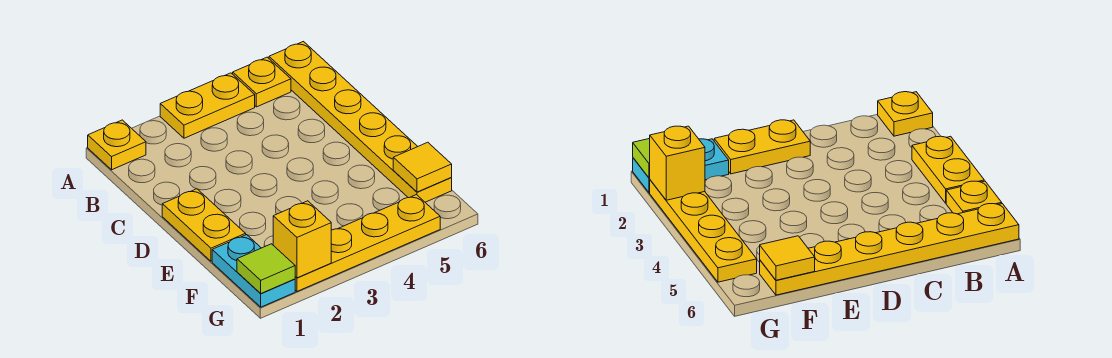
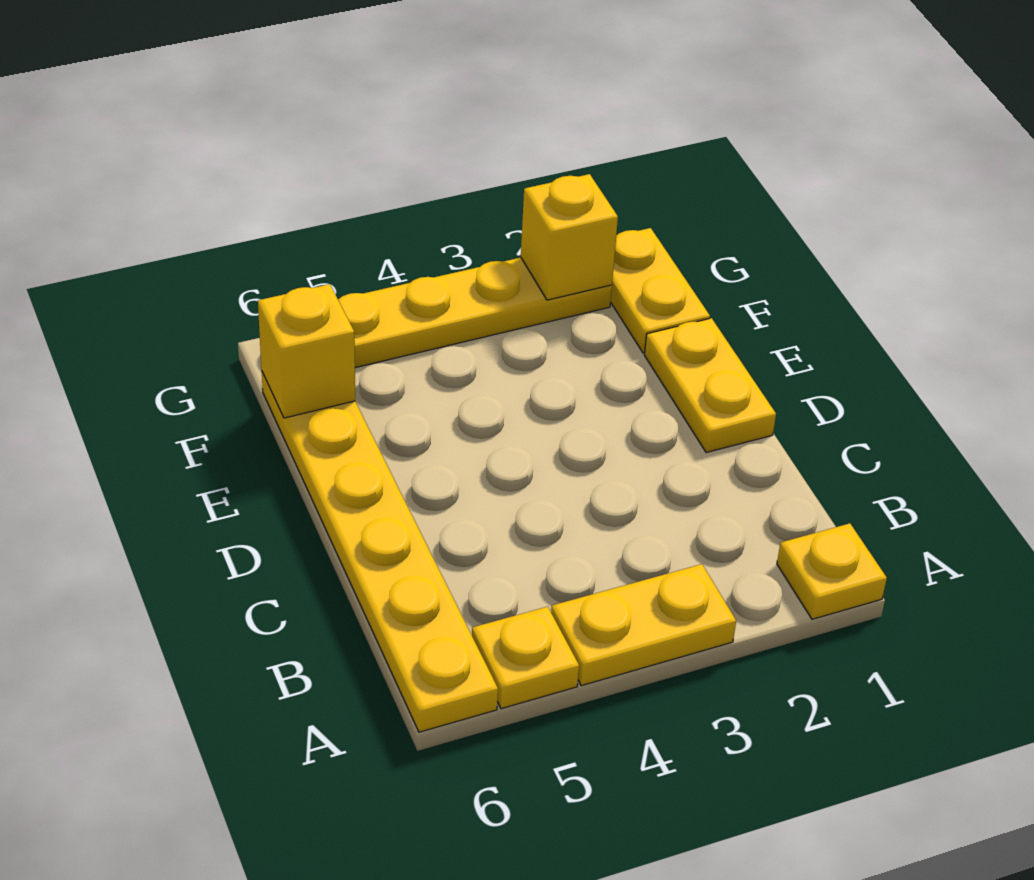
cyan 1x2 plate [212,235,295,307] -> yellow 1x2 plate [611,228,710,353]
yellow 1x1 tile [393,142,452,192] -> yellow 1x1 brick [258,284,355,418]
lime 1x1 tile [237,244,295,294] -> none

